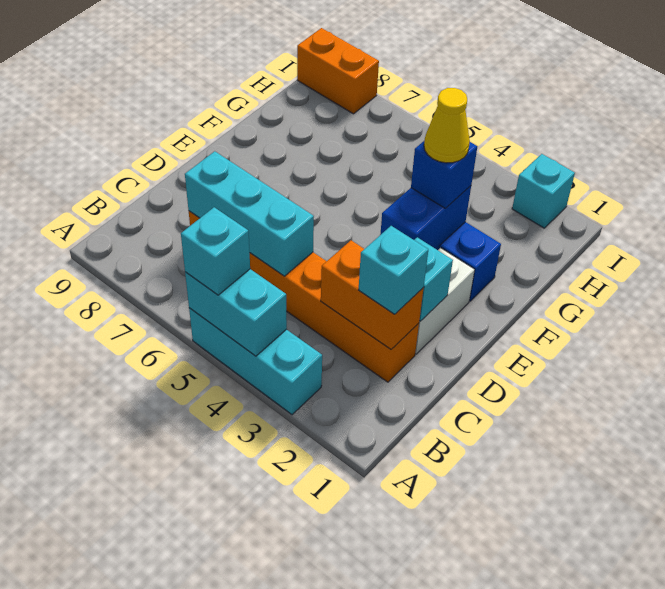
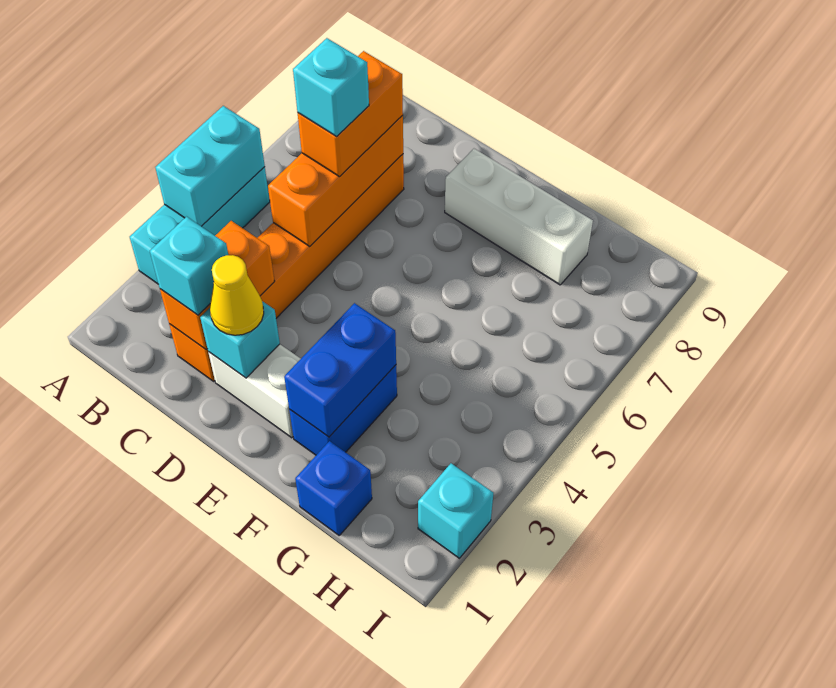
cyan 1x1 brick [181,207,250,295] -> cyan 1x1 brick moved to [293,38,369,136]
cyan 1x3 brick [185,151,314,276] -> orange 1x3 brick [268,115,403,246]
blue 1x2 brick [380,186,471,249] -> blue 1x2 brick turned to [284,303,396,437]
none -> white 1x3 brick [445,149,593,285]
blue 1x1 brick [411,141,477,208] -> blue 1x1 brick moved to [295,441,372,535]
yellow 1x1 cone [424,88,470,163] -> yellow 1x1 cone moved to [210,255,264,335]
orange 1x2 brick [297,28,379,114] -> orange 1x2 brick moved to [298,51,403,177]

